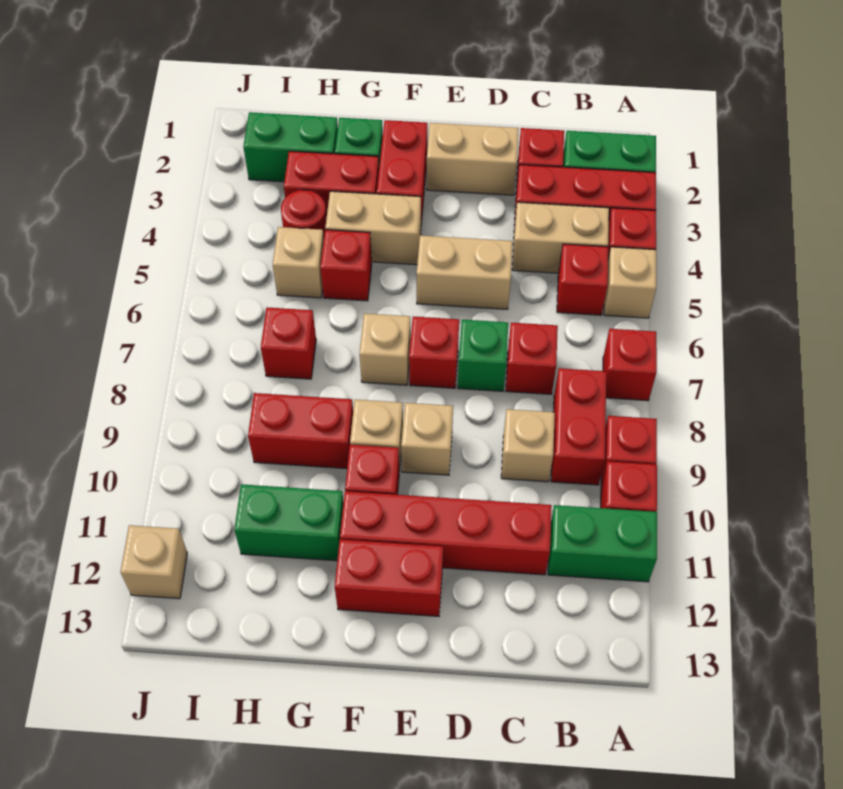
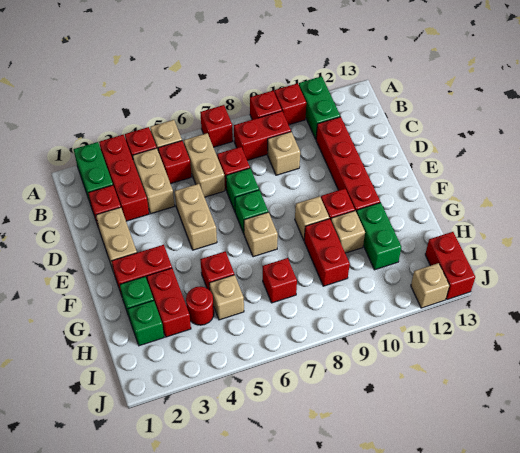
red 1x1 brick [409,317,459,388] -> green 1x1 brick [235,190,268,233]
tan 1x1 brick [401,403,453,475] -> tan 1x1 brick moved to [331,211,365,253]
red 1x2 brick [335,540,443,616] -> red 1x2 brick moved to [425,232,475,300]
tan 1x2 brick [325,191,421,265] -> tan 1x2 brick moved to [184,133,225,197]
green 1x2 brick [243,112,338,182] -> green 1x1 brick [128,300,164,346]

